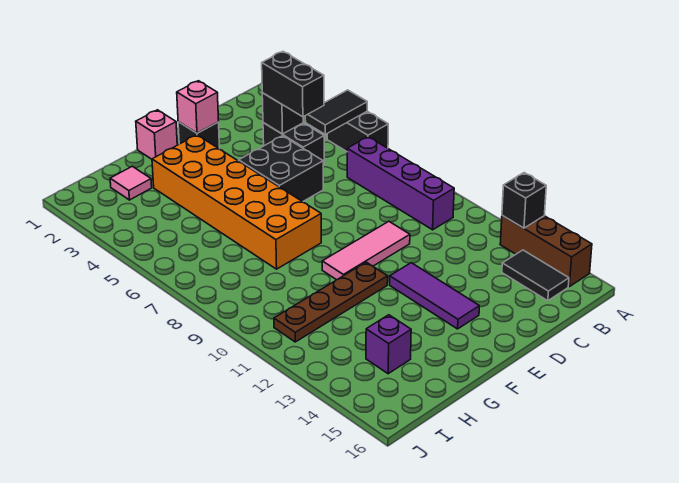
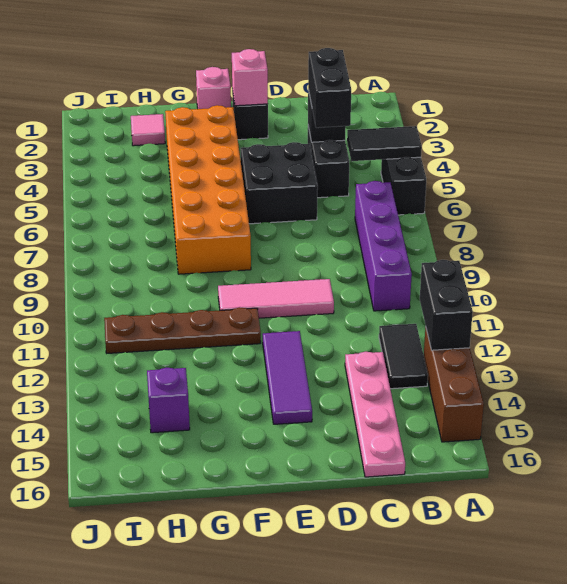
black 1x1 brick [502,173,546,228] -> black 1x2 brick [420,260,473,350]
black 1x2 tile [502,250,569,301] -> black 1x2 tile moved to [379,324,428,389]
none -> pink 1x4 plate [345,352,405,477]

